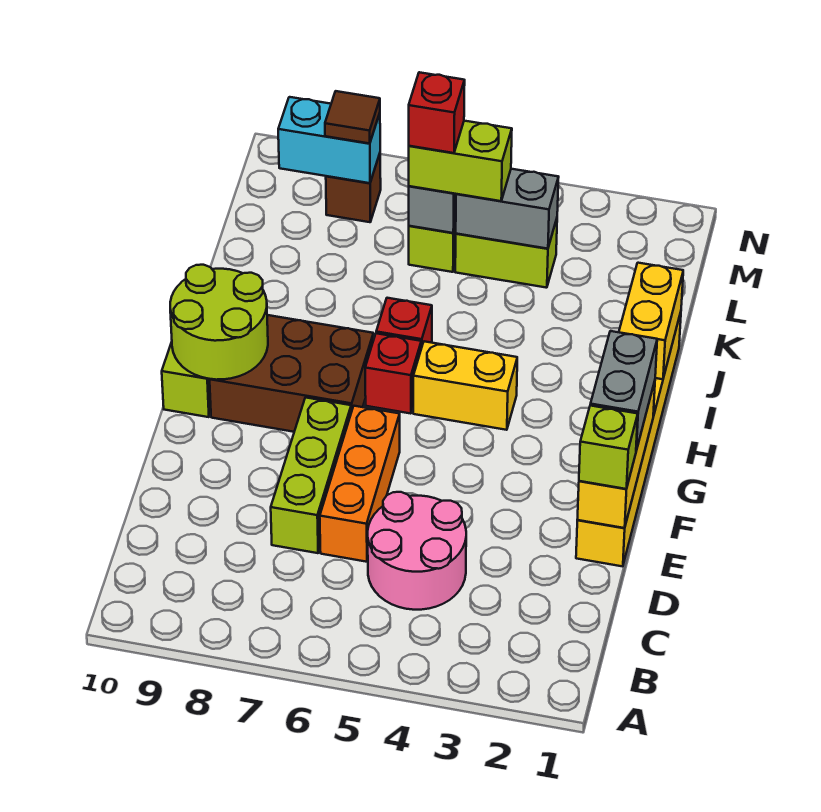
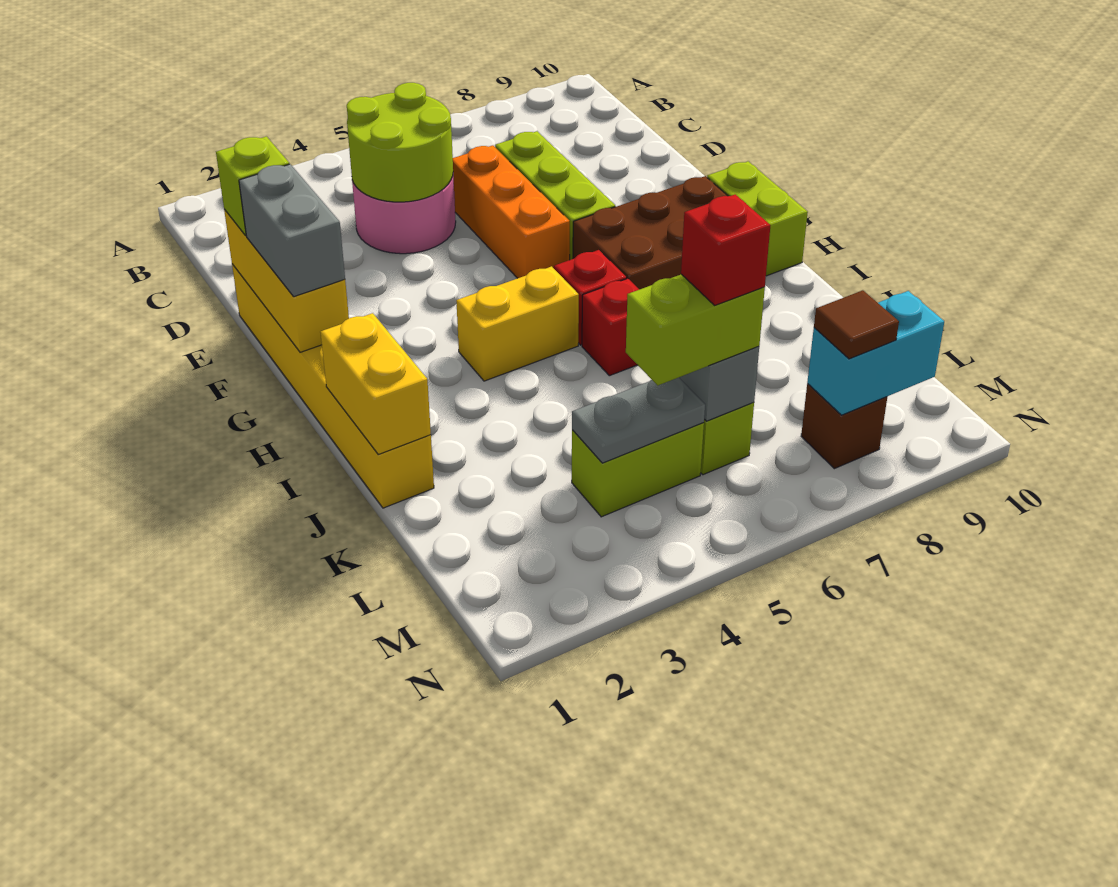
lime 2x2 round brick [170,265,268,380] -> lime 2x2 round brick moved to [347,83,453,202]
grey 1x2 brick [456,169,559,249] -> grey 1x2 plate [572,378,705,463]

